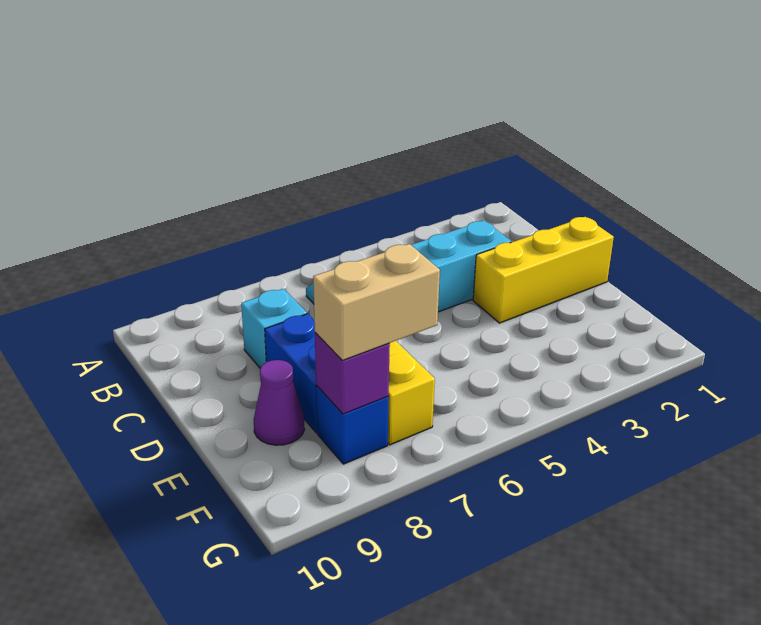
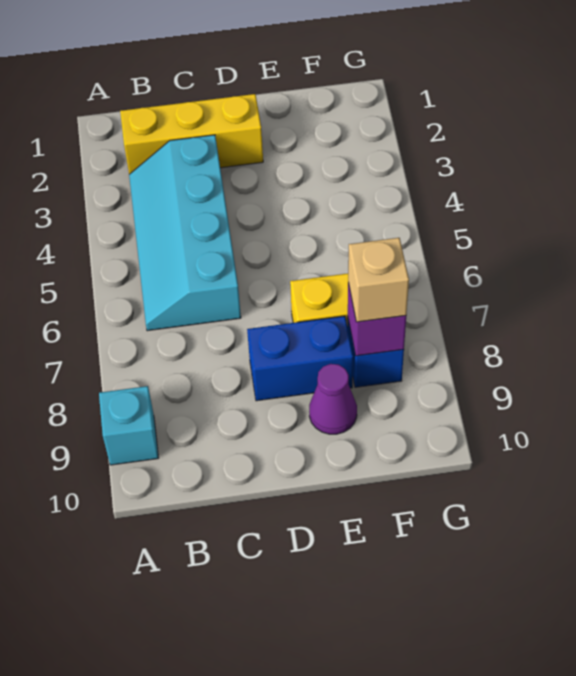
cyan 1x1 brick [241,289,307,368] -> cyan 1x1 brick moved to [99,386,159,465]
yellow 1x3 brick [473,217,614,323] -> yellow 1x3 brick turned to [120,94,263,174]
tan 1x2 brick [313,244,440,361] -> tan 1x1 brick [348,238,409,322]

